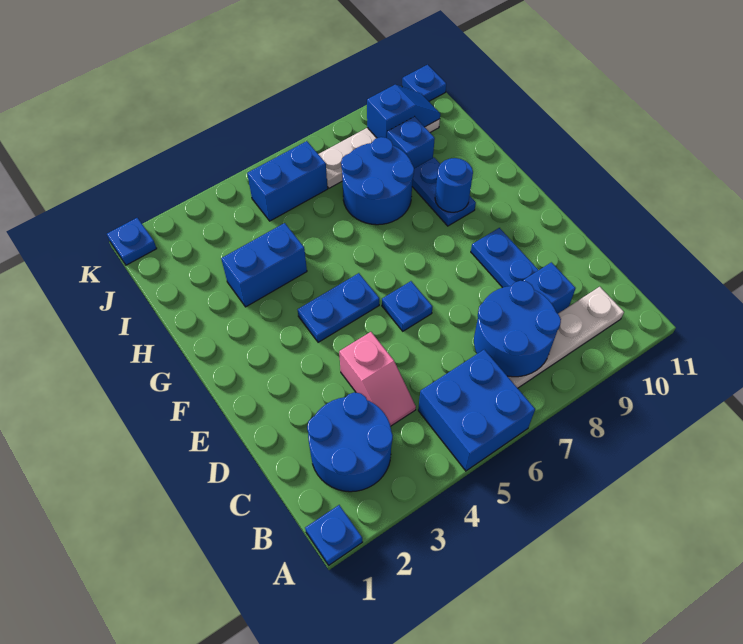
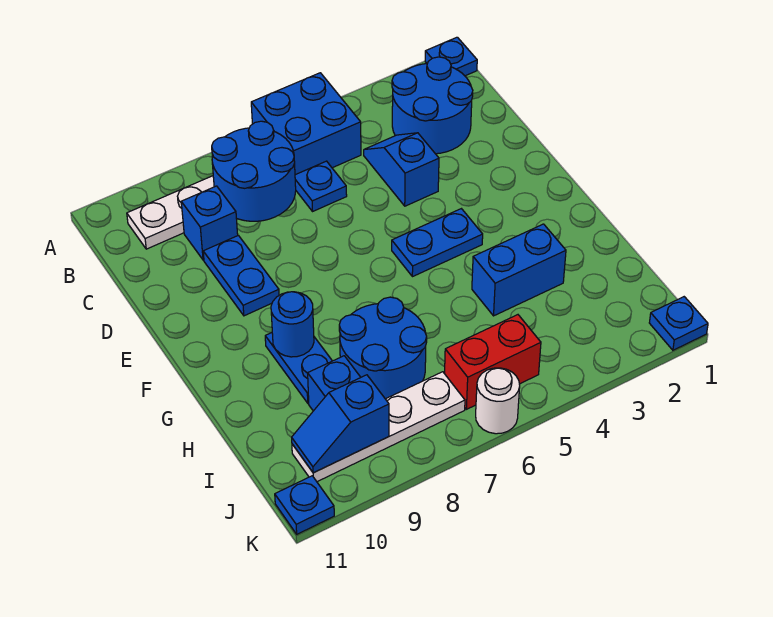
pink 1x2 slope [339,332,416,426] -> blue 1x2 slope [364,133,439,206]
blue 1x1 plate [382,281,432,331] -> blue 1x1 plate moved to [295,161,347,211]
blue 1x2 brick [247,141,328,221] -> red 1x2 brick [445,315,541,409]
none -> white 1x1 round brick [476,368,520,434]

